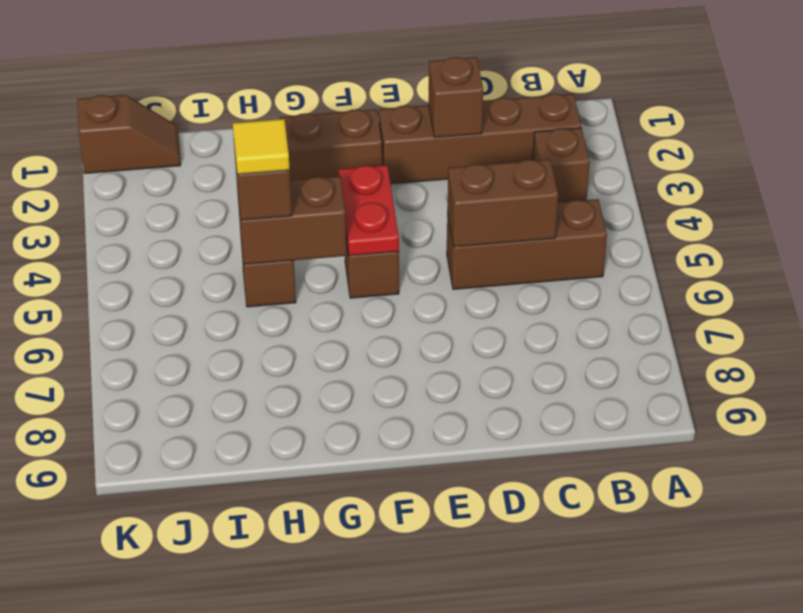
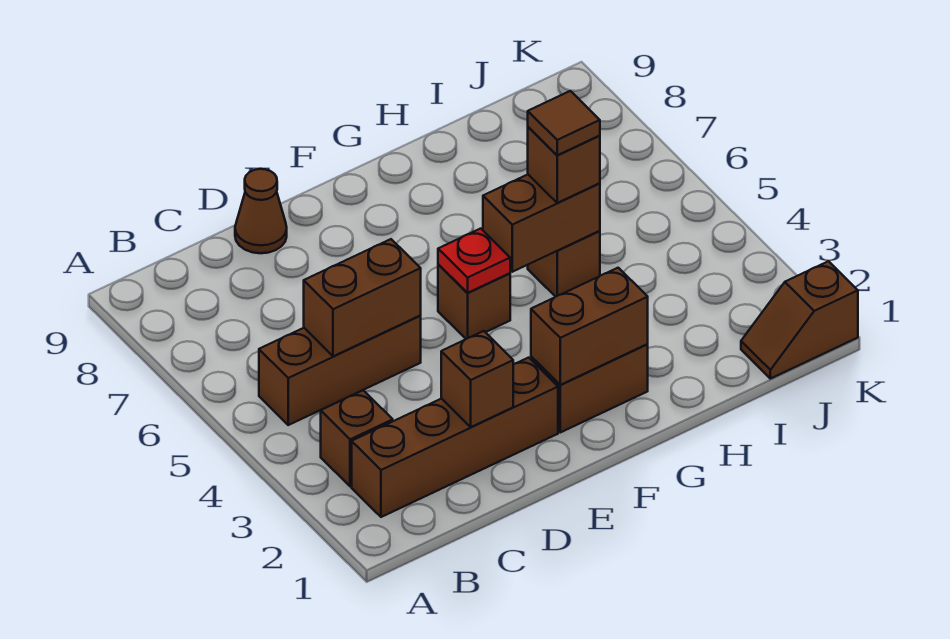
none -> brown 1x1 cone [235,169,287,253]
none -> brown 1x2 brick [531,268,648,385]
red 1x2 plate [339,165,399,256] -> red 1x1 plate [438,229,510,293]
yellow 1x1 tile [233,119,290,174] -> brown 1x1 tile [528,91,600,155]

